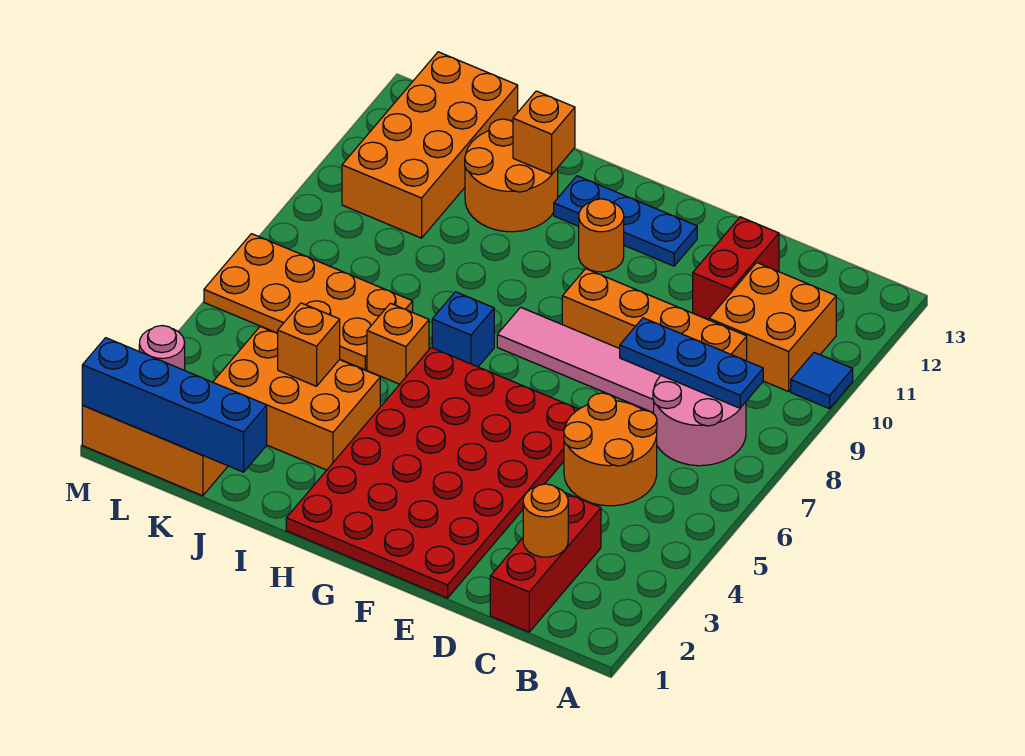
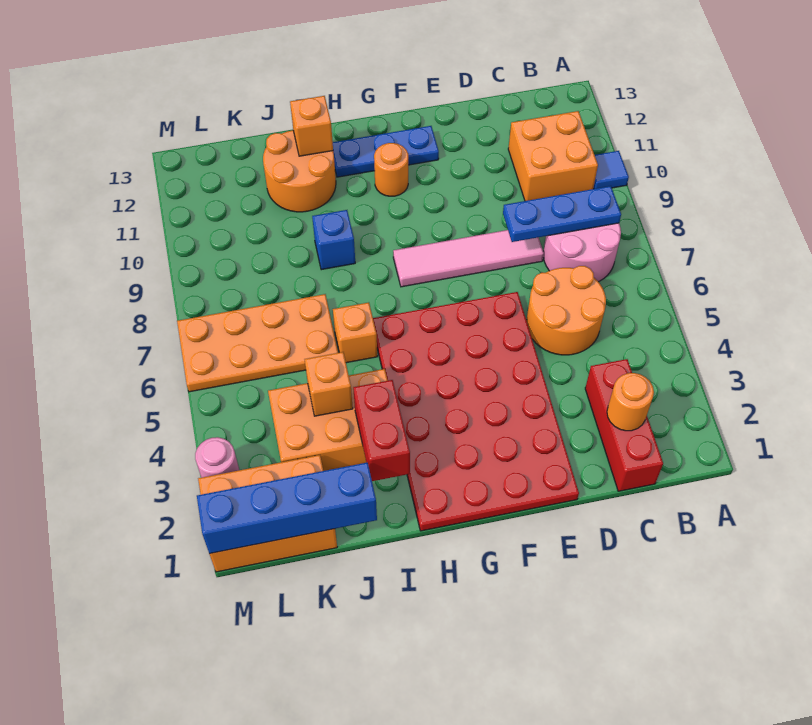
orange 1x4 brick [562,269,747,361] -> none
red 1x2 brick [693,217,779,319] -> red 1x2 brick moved to [353,380,410,481]
blue 1x1 brick [432,292,494,367] -> blue 1x1 brick moved to [312,210,355,270]
orange 2x4 brick [342,52,518,238] -> none

